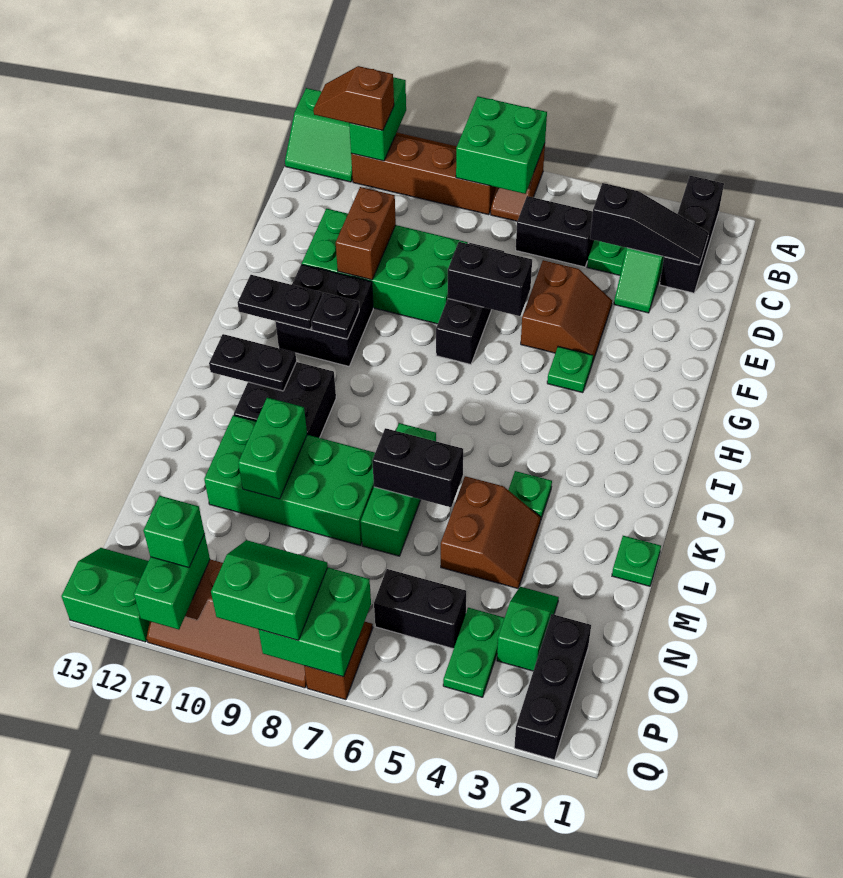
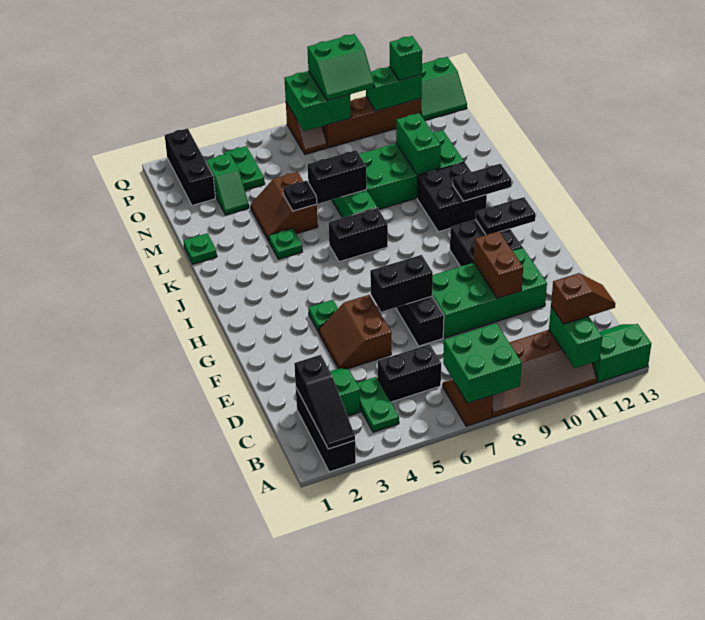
black 1x3 slope [590,183,708,265] -> black 1x3 slope turned to [294,355,355,449]
black 1x1 plate [311,293,359,339] -> black 1x1 plate moved to [283,181,317,211]
black 1x2 brick [374,569,466,649] -> black 1x2 brick moved to [329,208,388,262]
green 1x2 brick [134,534,210,630] -> green 1x2 brick turned to [366,66,422,111]

